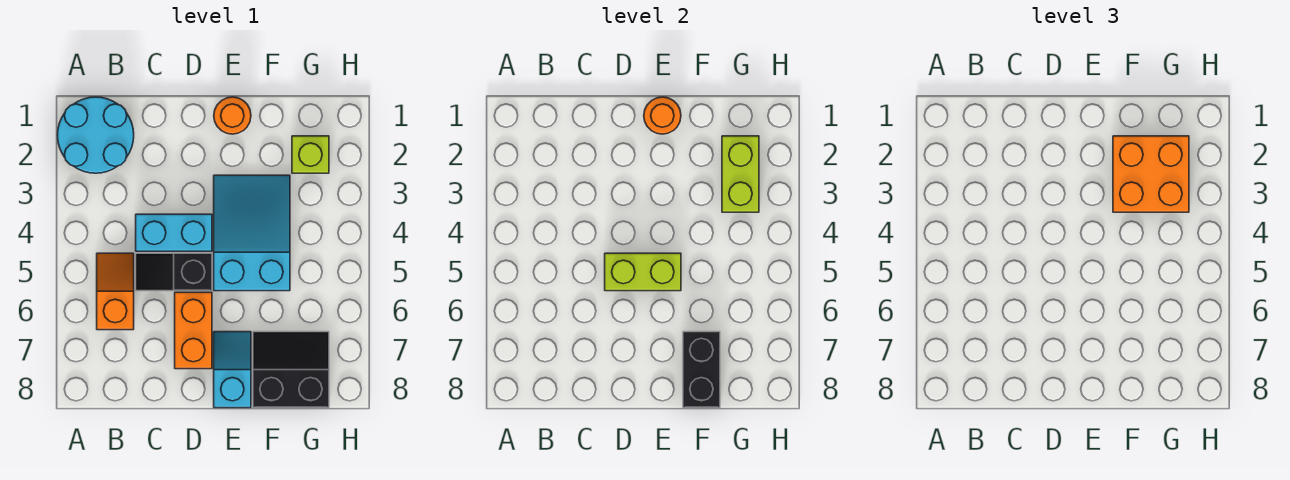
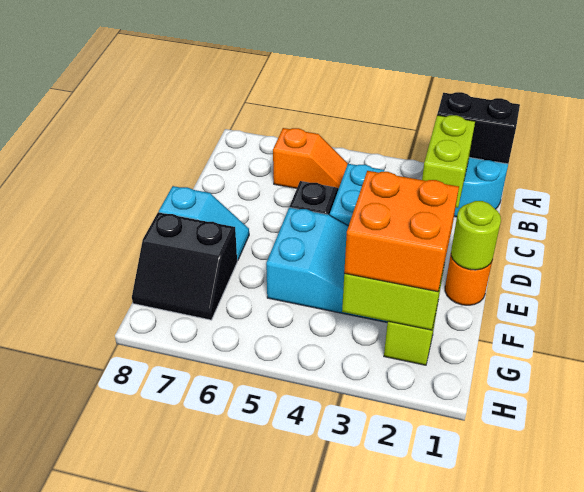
lime 1x2 brick [605,253,681,291] -> lime 1x2 brick moved to [422,115,475,208]
orange 1x2 brick [175,292,212,369] -> none
orange 1x1 round brick [644,97,681,134] -> lime 1x1 round brick [451,201,501,270]
black 2x2 slope [253,332,329,408] -> black 2x2 slope turned to [132,212,237,320]
black 1x2 brick [683,332,720,408] -> black 1x2 brick moved to [437,92,520,164]

